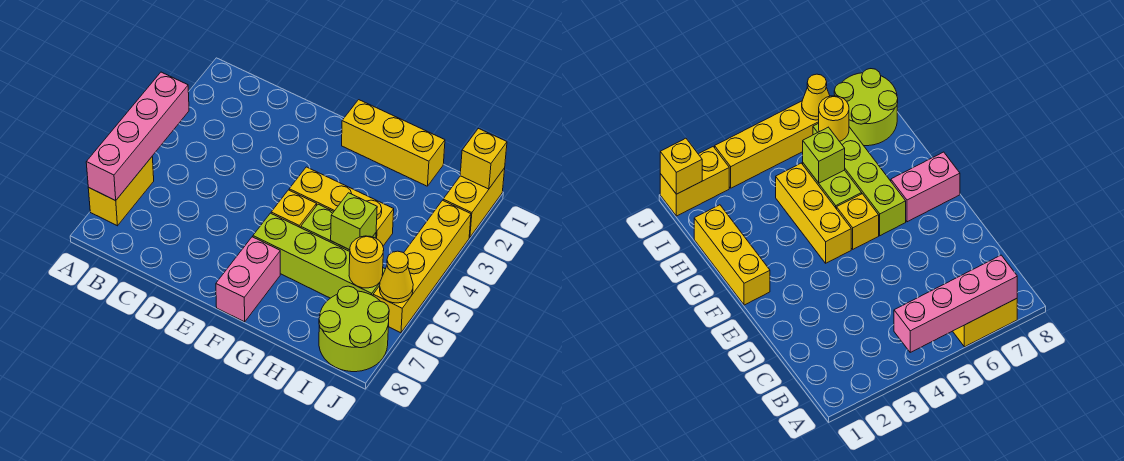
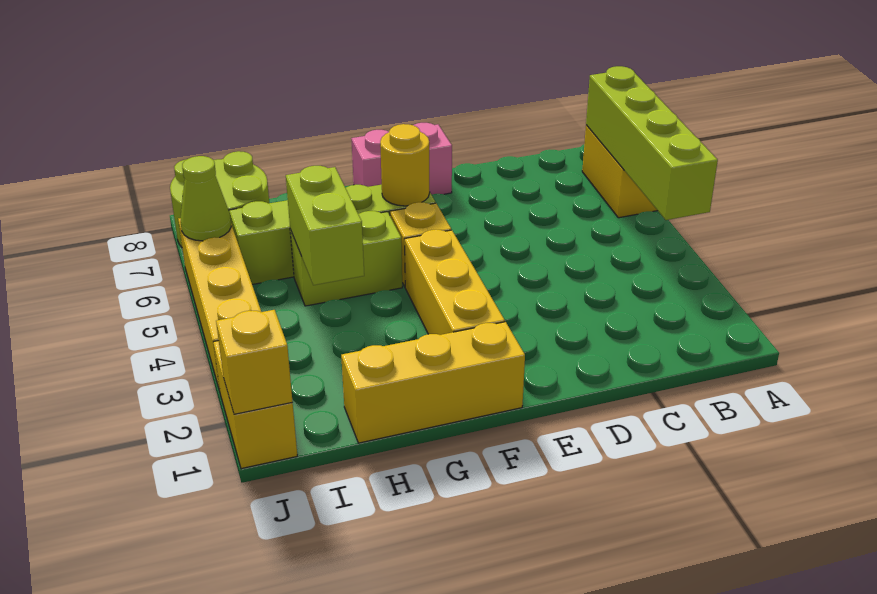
pink 1x4 brick [86,72,189,201] -> lime 1x4 brick [586,66,718,220]
yellow 1x3 brick [289,167,394,246] -> yellow 1x3 brick turned to [405,230,505,335]
pink 1x2 brick [216,237,280,322] -> pink 1x2 brick turned to [351,123,452,195]
lime 1x1 brick [331,193,377,250] -> lime 1x2 brick [286,166,364,285]
yellow 1x1 round brick [349,236,384,288] -> yellow 1x1 round brick moved to [380,124,430,206]
yellow 1x1 cone [380,251,413,303] -> lime 1x1 cone [181,156,231,241]

